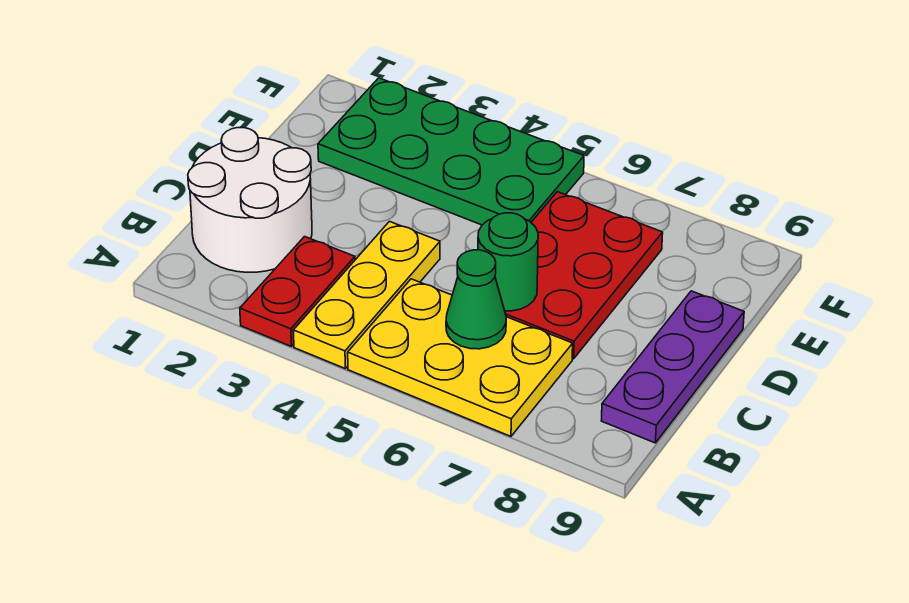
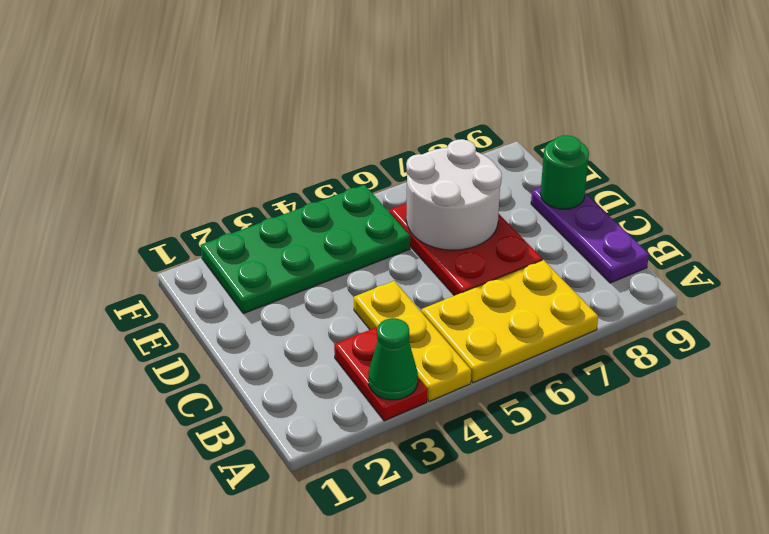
white 2x2 round brick [188,128,312,272] -> white 2x2 round brick moved to [406,139,502,250]
green 1x1 cone [446,250,506,349] -> green 1x1 cone moved to [368,318,418,400]
green 1x1 round brick [478,213,538,311] -> green 1x1 round brick moved to [541,135,589,209]

